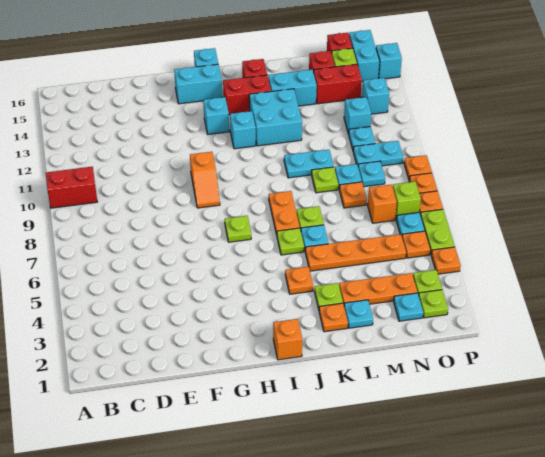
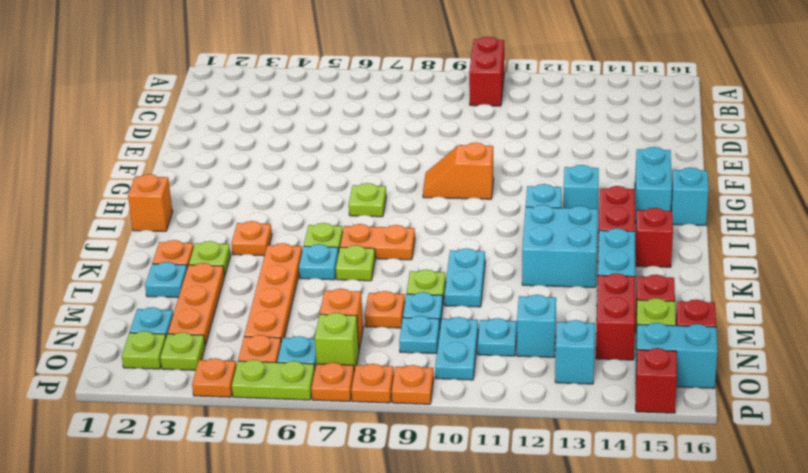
cyan 1x1 brick [376,43,402,79] -> red 1x1 brick [636,348,677,413]

